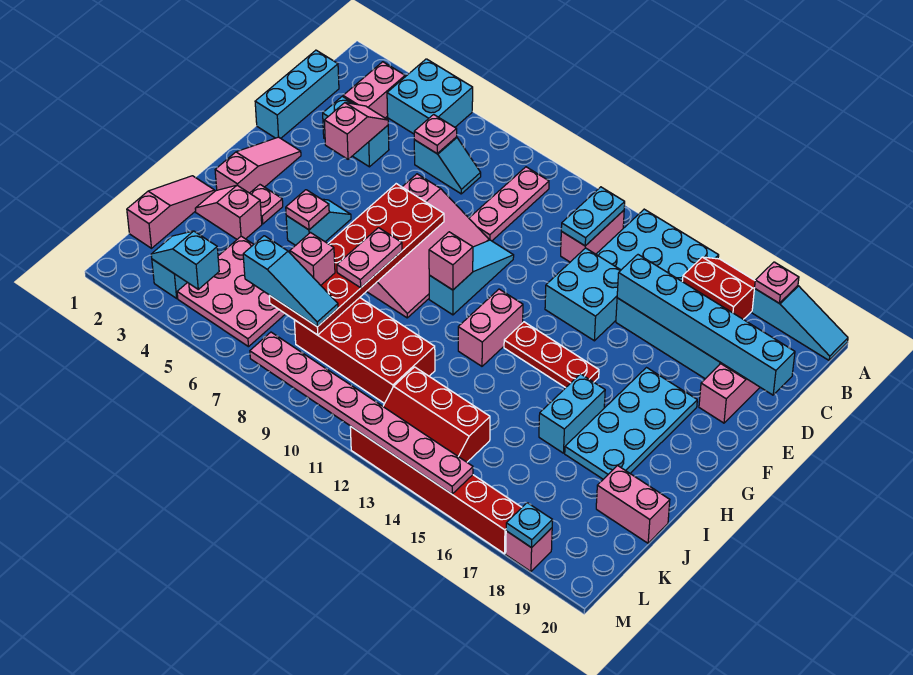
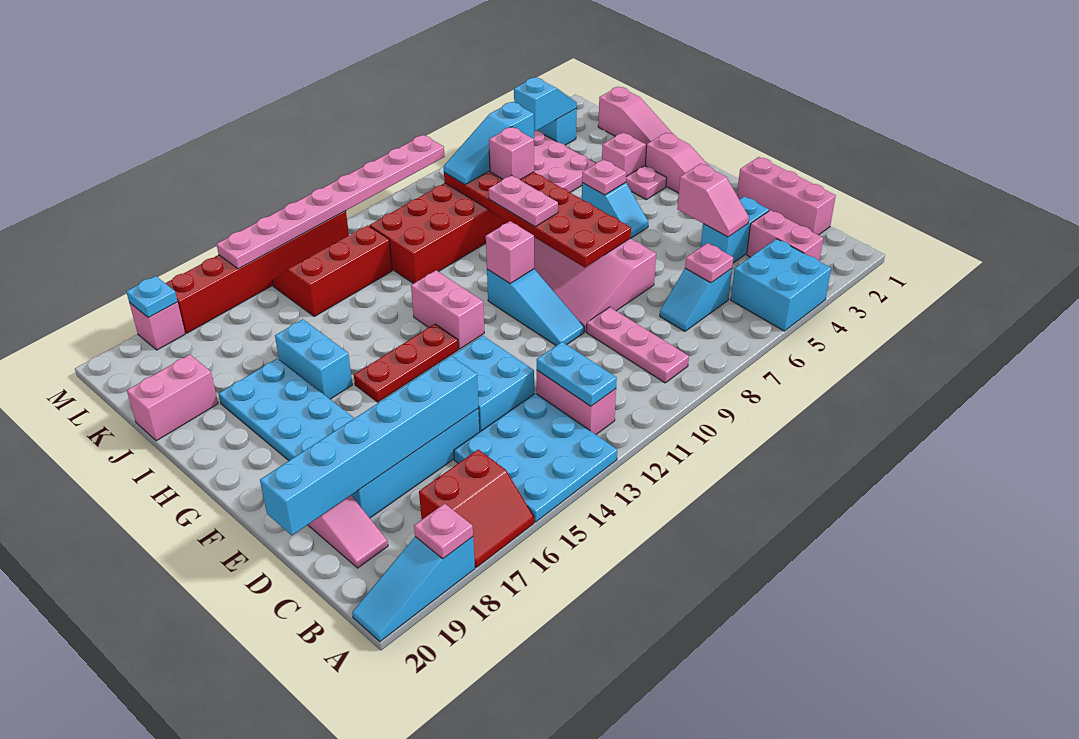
cyan 1x3 brick [255,50,339,138] -> pink 1x3 brick [737,157,836,235]

